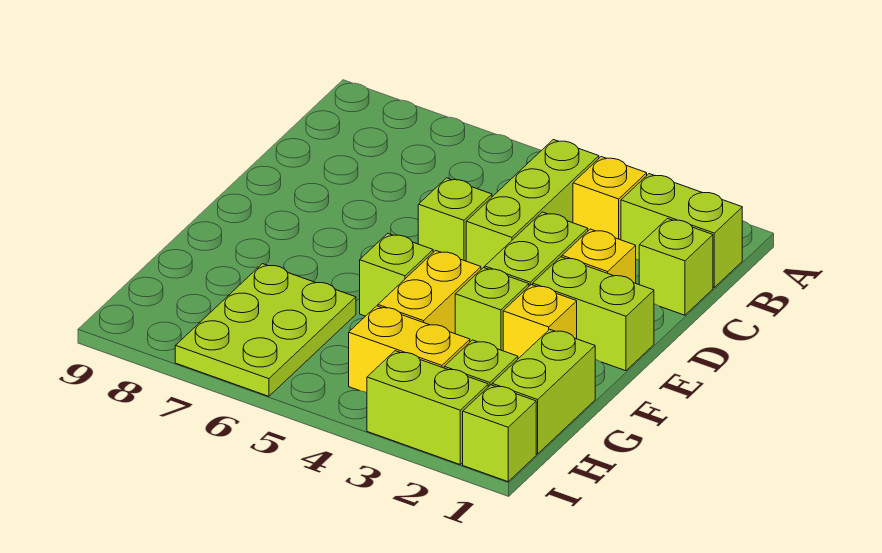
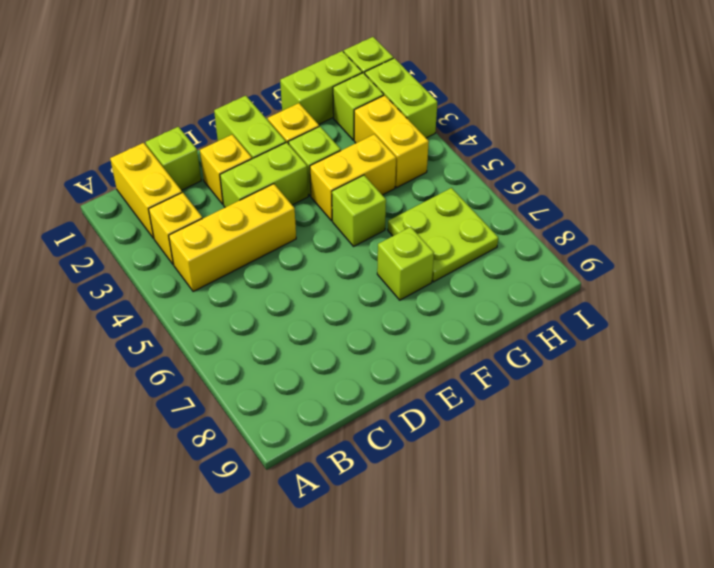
lime 1x2 brick [621,174,742,287] -> yellow 1x2 brick [110,143,182,238]
lime 1x3 brick [466,140,599,269] -> yellow 1x3 brick [169,184,296,292]
lime 1x1 brick [418,178,492,261] -> lime 1x1 brick moved to [377,227,434,300]
lime 2x3 plate [175,264,356,396] -> lime 2x2 plate [388,188,498,282]

